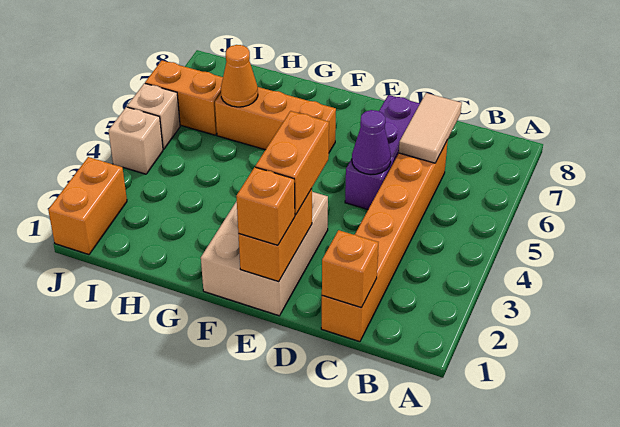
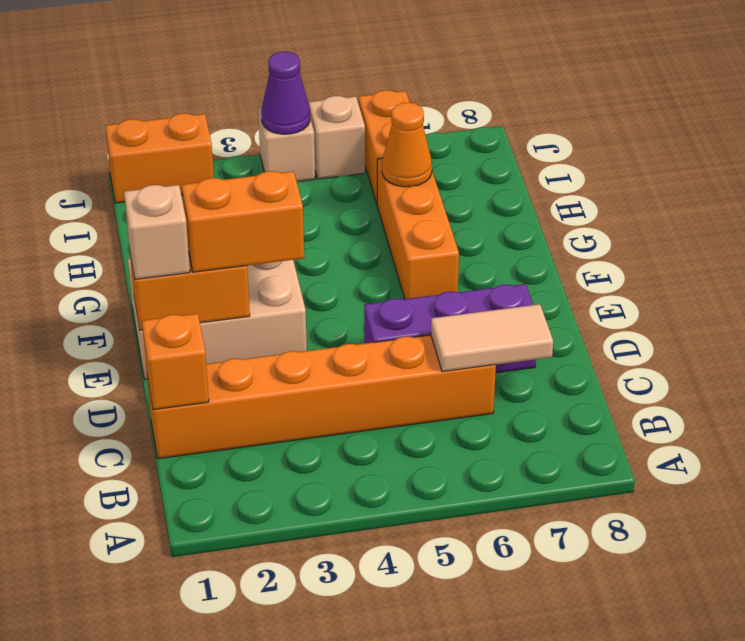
purple 1x1 cone [352,110,391,175] -> purple 1x1 cone moved to [261,52,310,134]
orange 1x1 brick [236,167,295,245] -> tan 1x1 brick [124,185,190,279]

